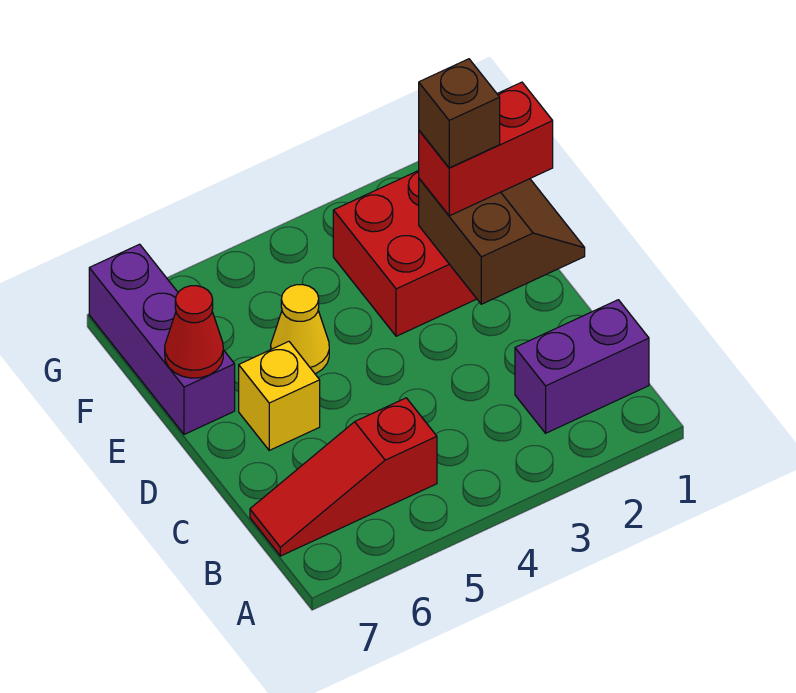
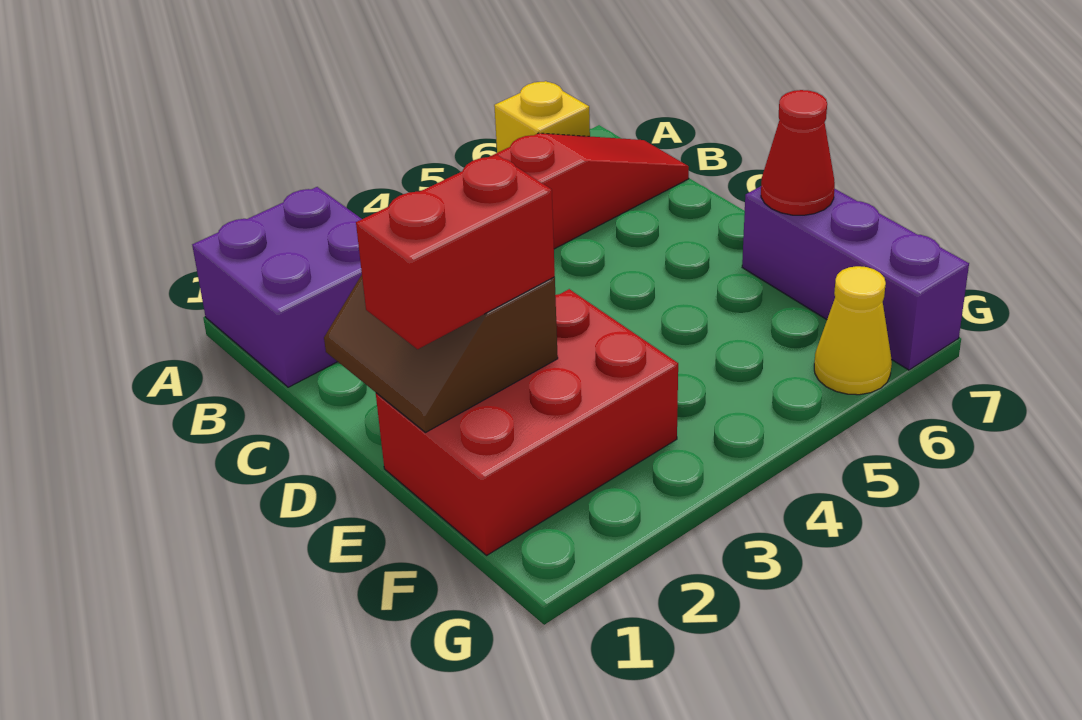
purple 1x2 brick [515,300,649,433] -> purple 2x2 brick [192,187,362,387]
yellow 1x1 brick [239,342,320,450] -> yellow 1x1 brick moved to [494,81,590,153]
brown 1x1 brick [419,59,500,168] -> none
yellow 1x1 cone [271,285,329,374] -> yellow 1x1 cone moved to [814,266,892,395]

